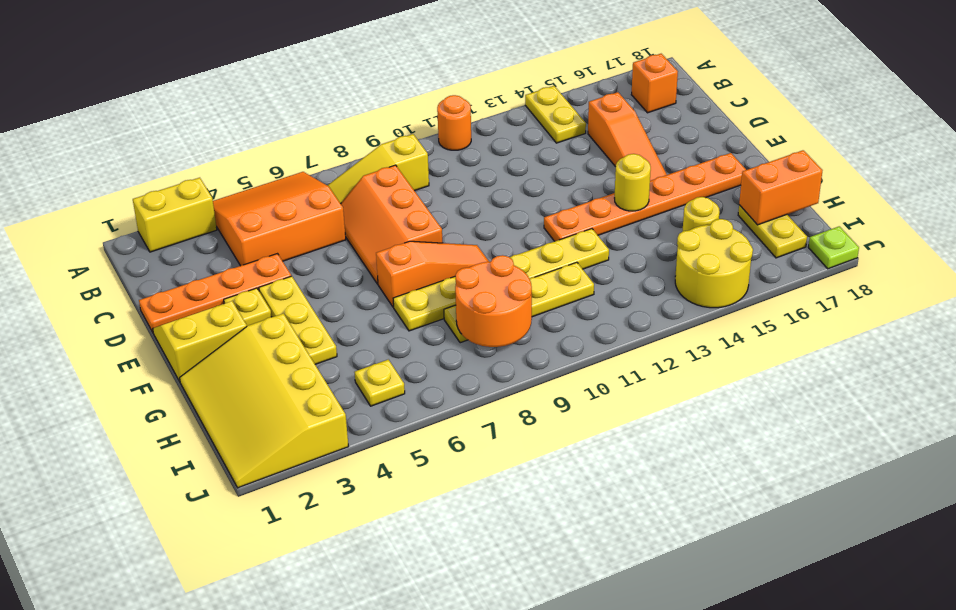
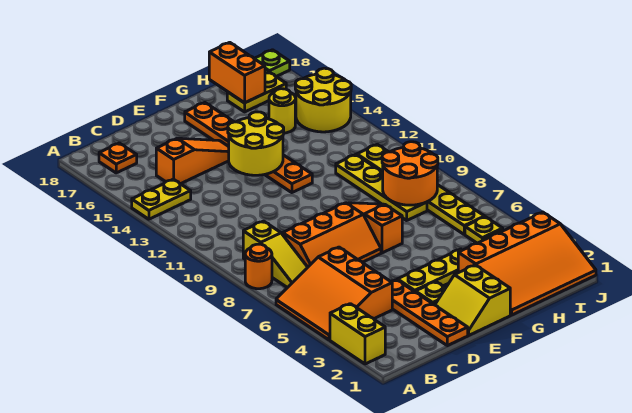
orange 1x1 round brick [437,95,471,150] -> orange 1x1 round brick moved to [245,244,272,289]
orange 1x1 brick [631,54,678,113] -> orange 1x1 plate [99,143,137,173]
yellow 1x1 round brick [615,154,651,211] -> yellow 2x2 round brick [228,112,284,175]
yellow 3x4 slope [180,313,348,488] -> orange 3x4 slope [458,212,596,315]
yellow 1x6 plate [393,229,609,331] -> yellow 1x6 plate moved to [357,144,485,234]

